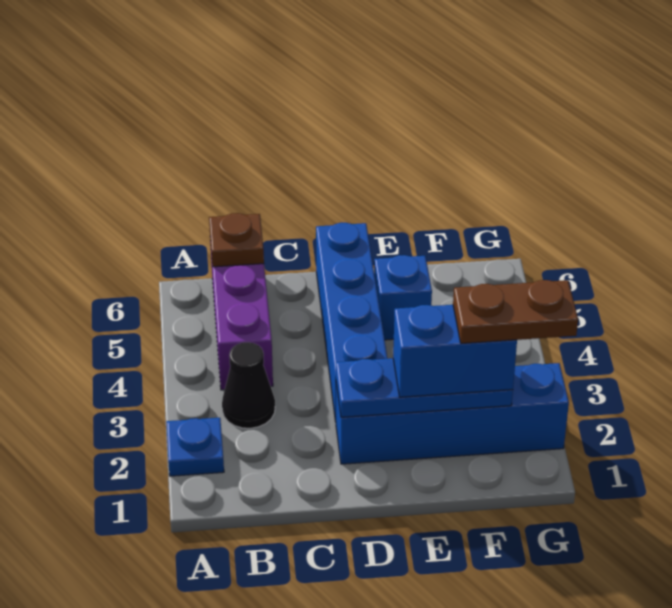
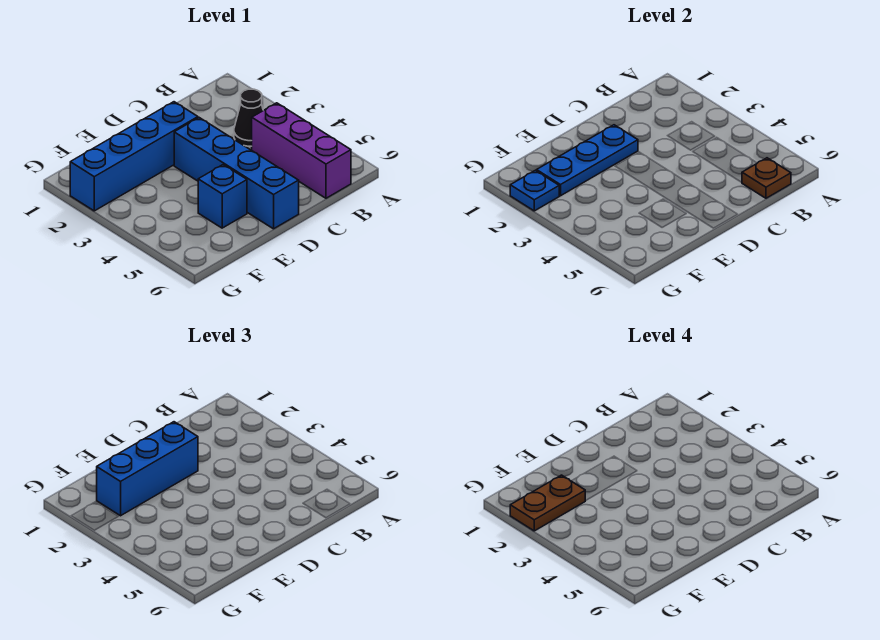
blue 1x1 plate [167,418,224,476] -> blue 1x1 plate moved to [510,170,559,211]
blue 1x2 brick [393,305,517,397] -> blue 1x3 brick [97,422,198,516]

